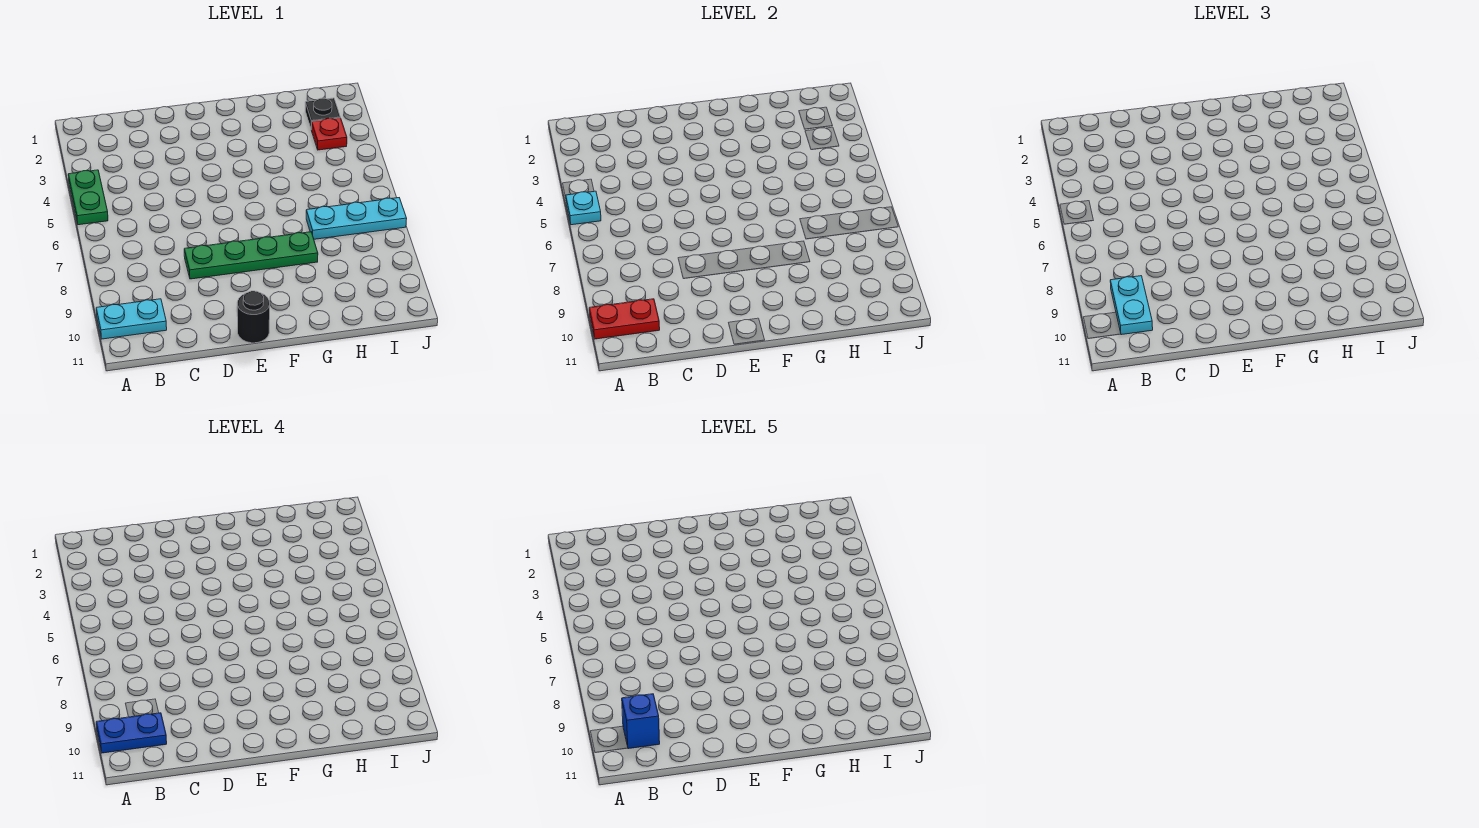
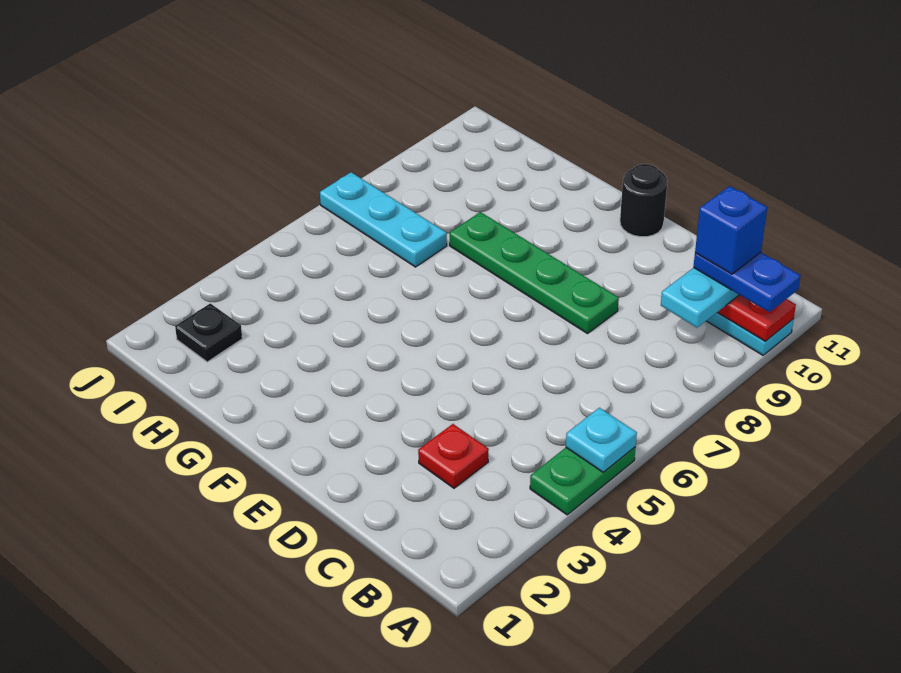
red 1x1 plate [311,118,347,150] -> red 1x1 plate moved to [418,424,489,488]

